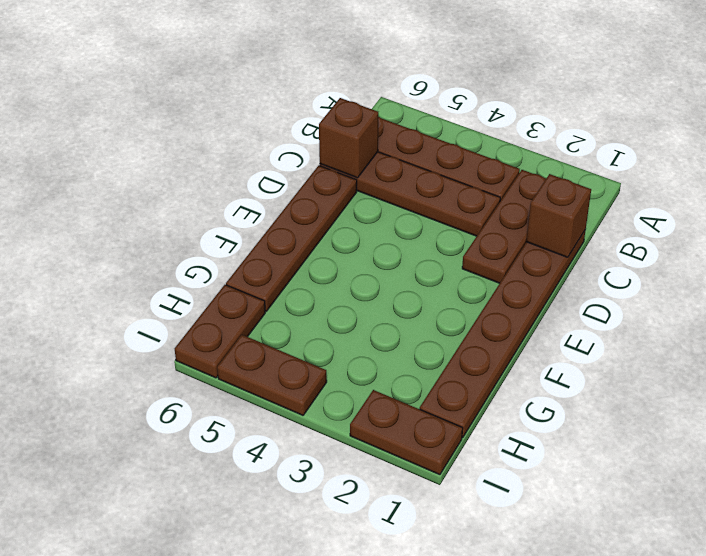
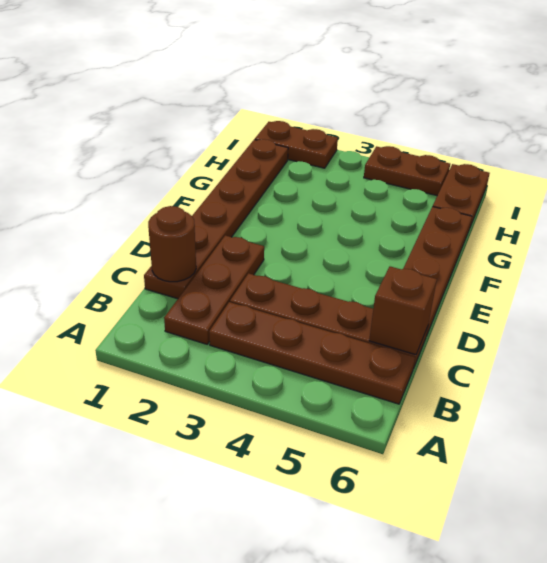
brown 1x1 brick [526,174,591,257] -> brown 1x1 round brick [148,206,196,282]

